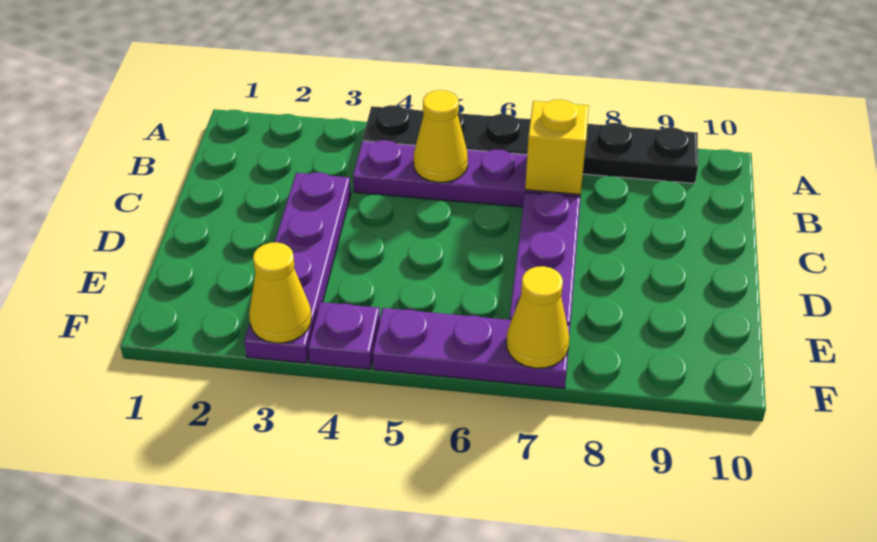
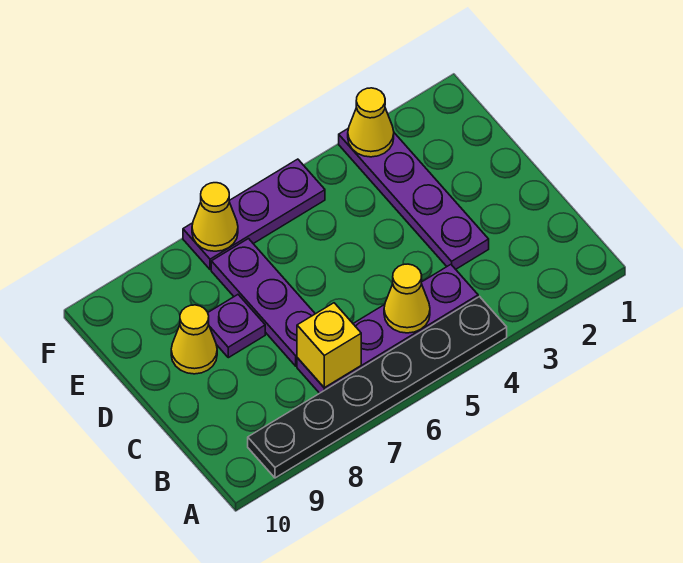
none -> yellow 1x1 cone [171,305,217,374]
purple 1x1 plate [308,302,380,369] -> purple 1x1 plate moved to [208,295,265,358]

